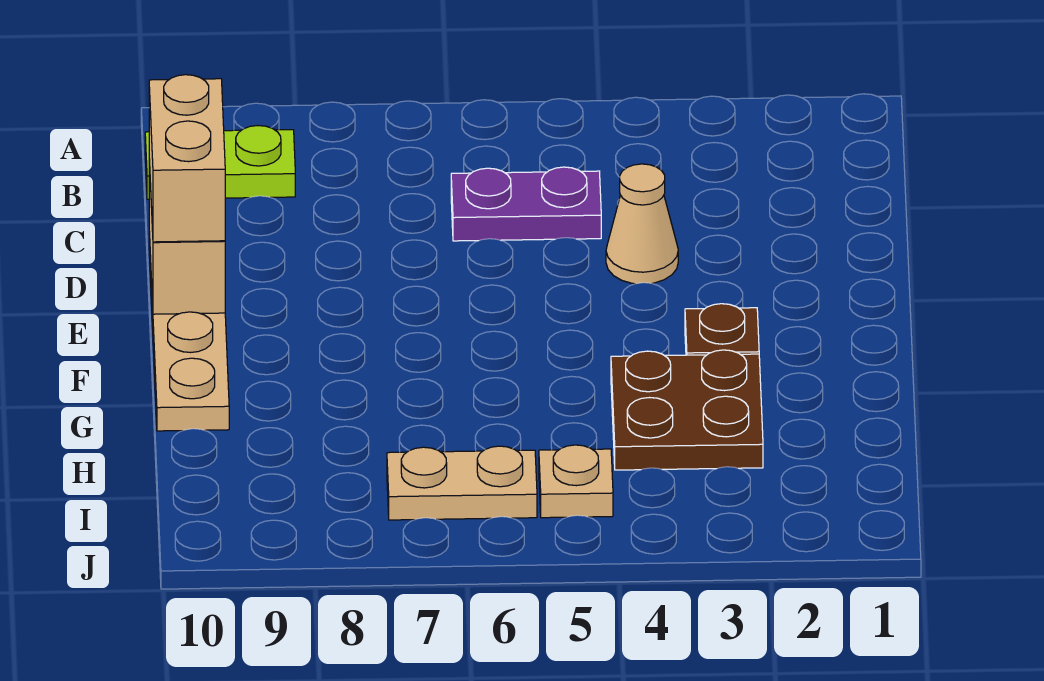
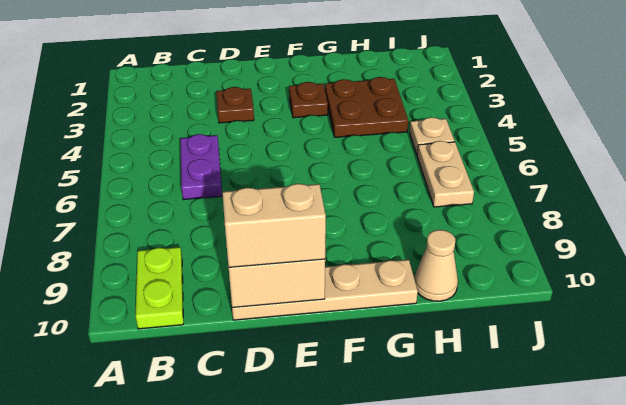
none -> brown 1x1 plate [216,87,254,123]
tan 1x1 cone [606,164,678,284] -> tan 1x1 cone moved to [414,230,458,301]

